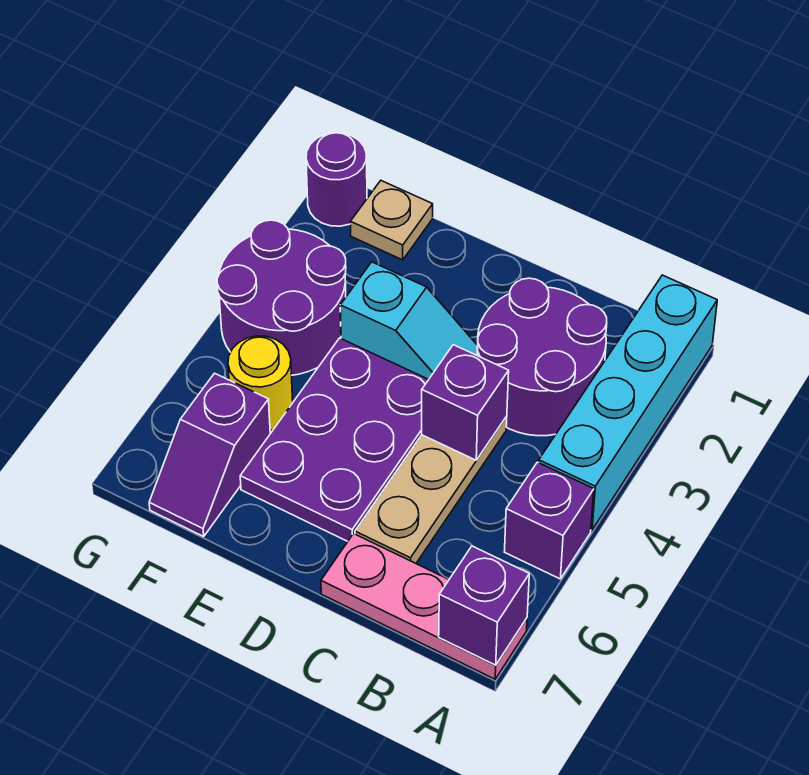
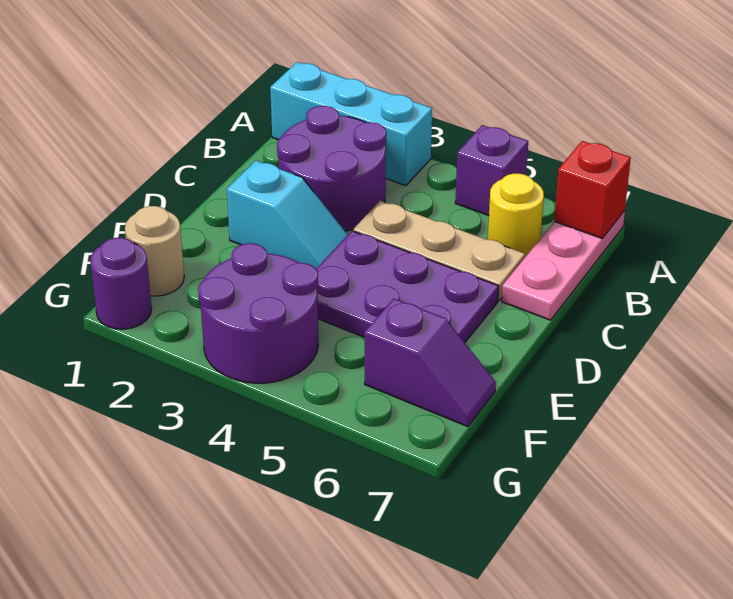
cyan 1x4 brick [539,275,717,530] -> cyan 1x3 brick [270,62,432,186]
purple 1x1 brick [439,546,529,665] -> red 1x1 brick [554,141,631,238]
purple 1x1 brick [422,345,509,460] -> none
cyan 1x2 slope [340,262,478,379] -> cyan 1x2 slope turned to [227,161,348,269]
tan 1x1 plate [351,181,433,260] -> tan 1x1 round brick [125,206,184,296]
yellow 1x1 round brick [228,336,293,431] -> yellow 1x1 round brick moved to [488,174,544,257]

